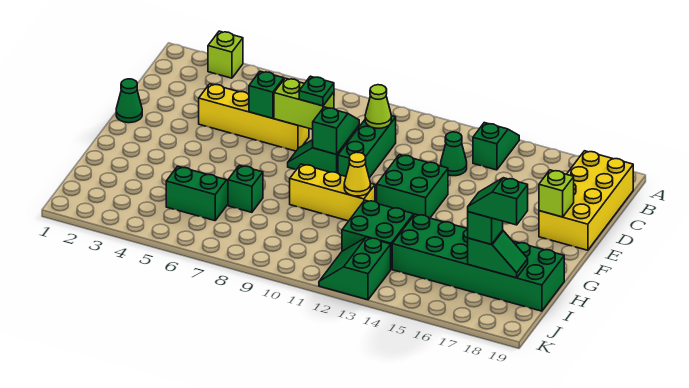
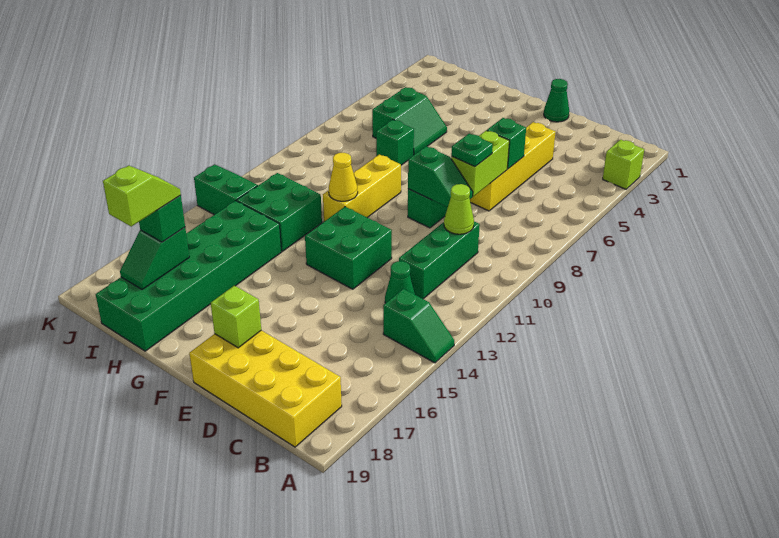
green 1x3 brick [338,116,396,178] -> green 1x3 brick turned to [399,222,480,299]
green 1x2 slope [468,178,528,225] -> lime 1x2 slope [103,165,181,227]

